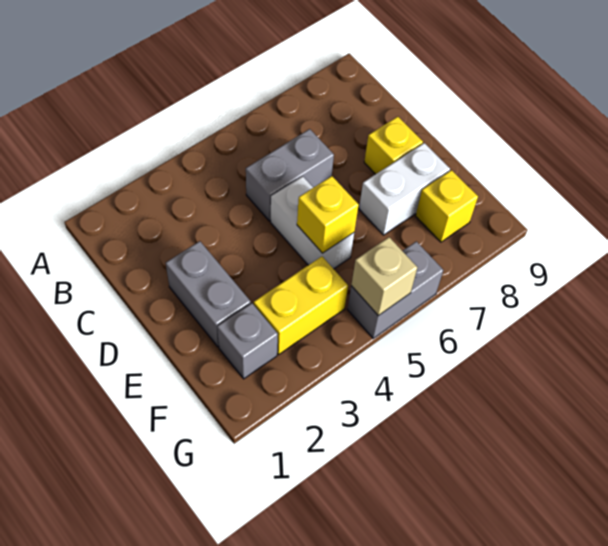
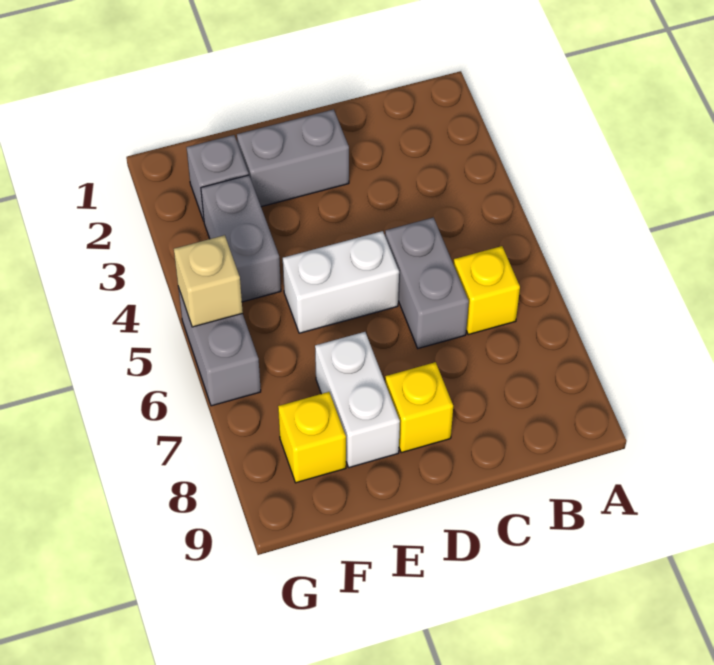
yellow 1x1 brick [297,176,359,253] -> yellow 1x1 brick moved to [453,246,520,335]
yellow 1x2 brick [254,257,348,354] -> grey 1x2 brick [201,175,281,302]

